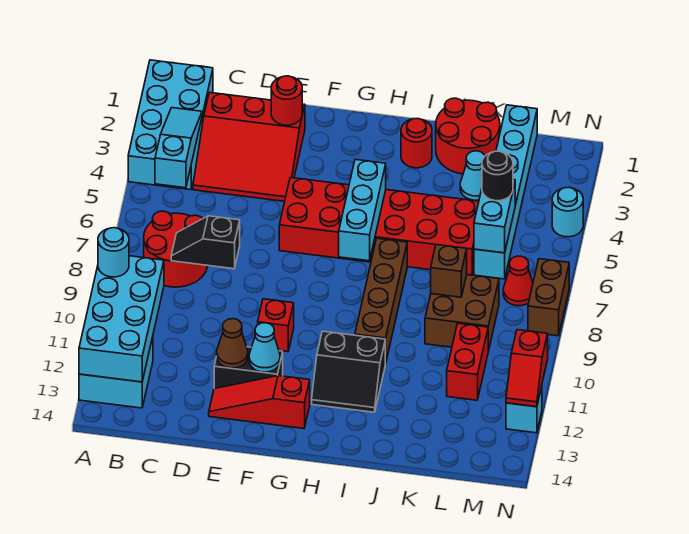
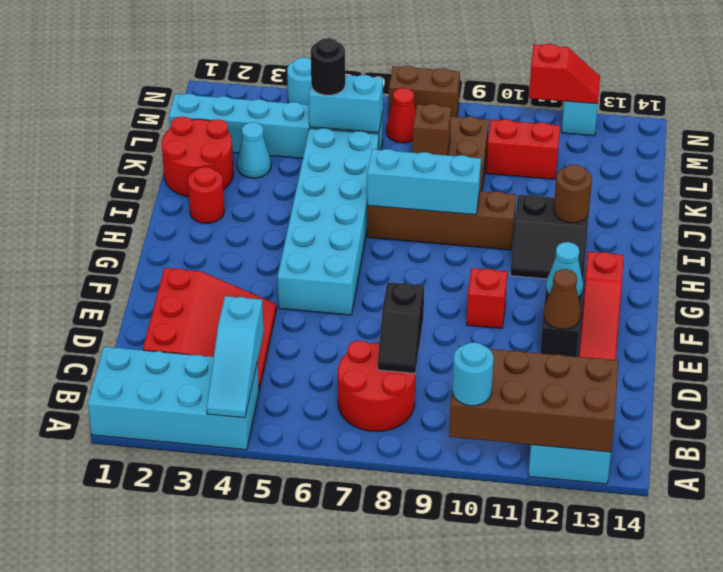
cyan 2x4 brick [79,256,164,382] -> brown 2x4 brick [449,346,619,452]
cyan 1x3 slope [155,108,202,188] -> cyan 1x3 slope turned to [207,296,264,418]
red 1x1 round brick [271,76,302,125] -> none
red 2x6 brick [279,178,479,275] -> cyan 2x6 brick [277,128,379,315]
cyan 1x3 brick [339,160,386,261] -> cyan 1x3 brick moved to [367,149,481,215]
black 2x2 slope [312,331,385,412] -> black 2x2 slope turned to [510,195,589,279]
none -> brown 1x1 round brick [554,165,592,223]

